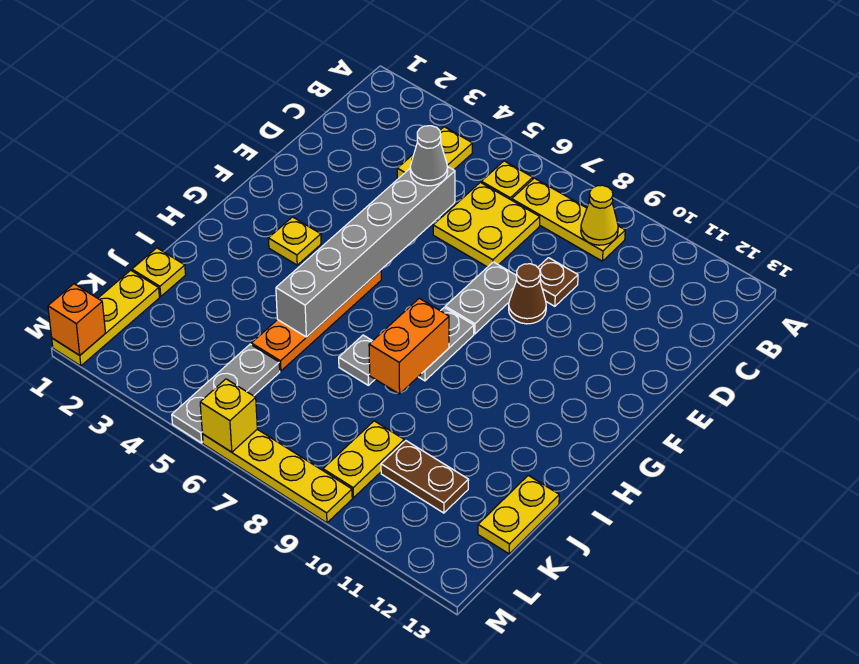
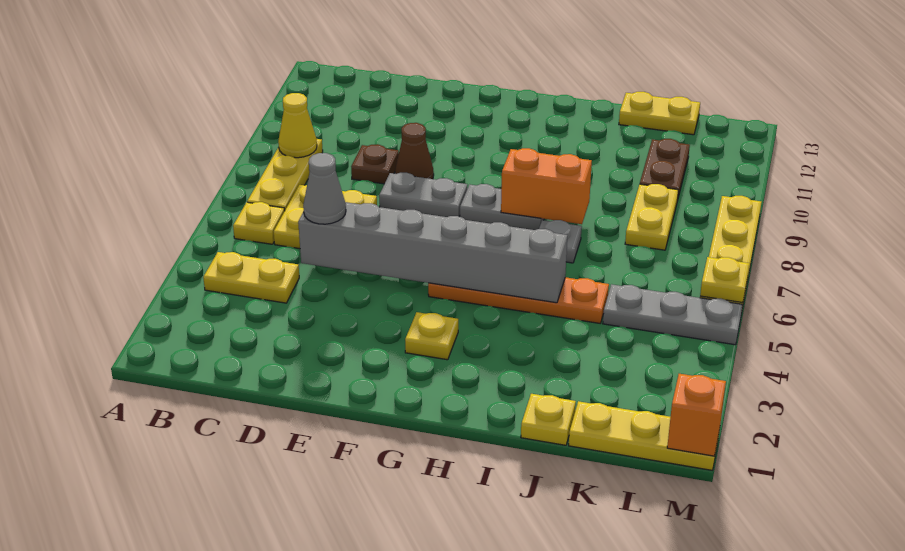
yellow 1x2 plate [323,421,404,498] -> yellow 1x2 plate turned to [625,184,678,250]
yellow 1x1 brick [200,379,257,452] -> yellow 1x1 plate [700,257,749,303]

